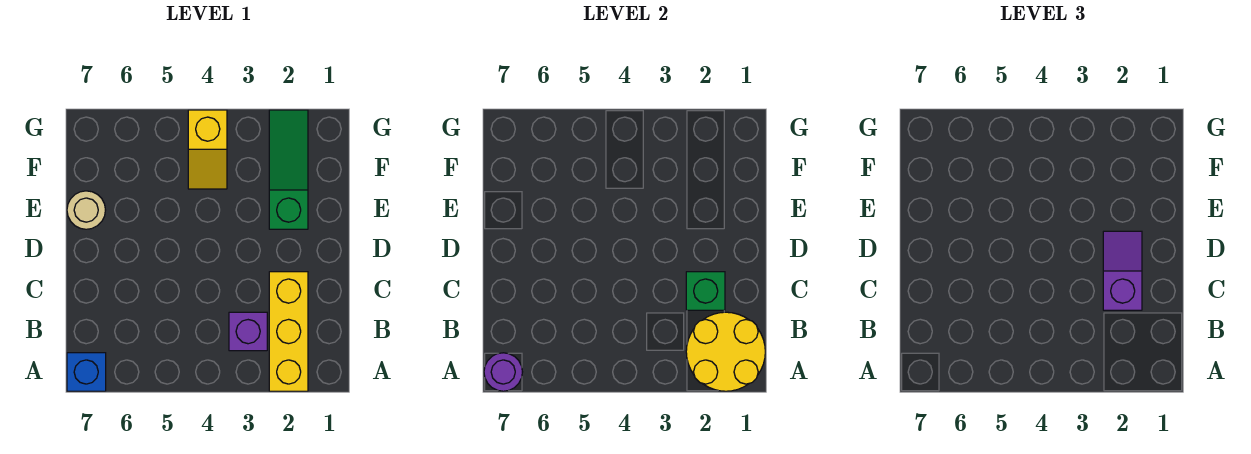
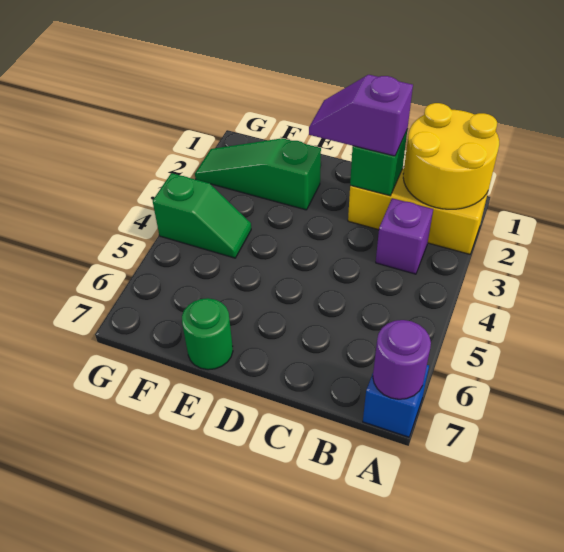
tan 1x1 round brick [67,191,105,229] -> green 1x1 round brick [182,298,233,370]
yellow 1x2 slope [188,110,227,189] -> green 1x2 slope [153,173,251,258]

